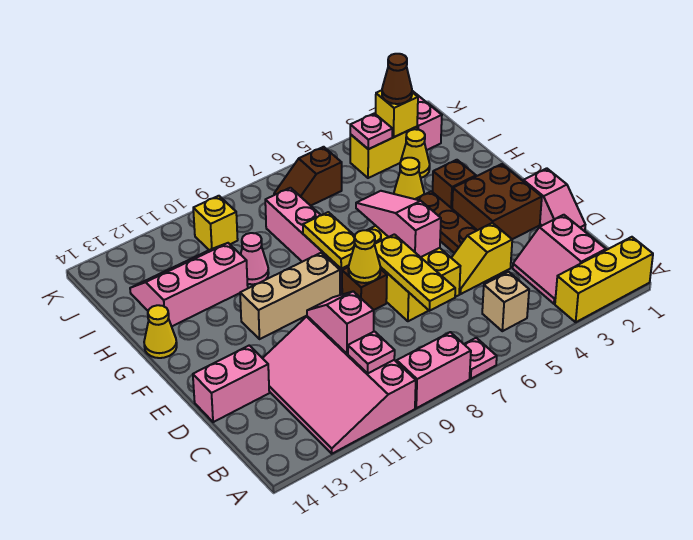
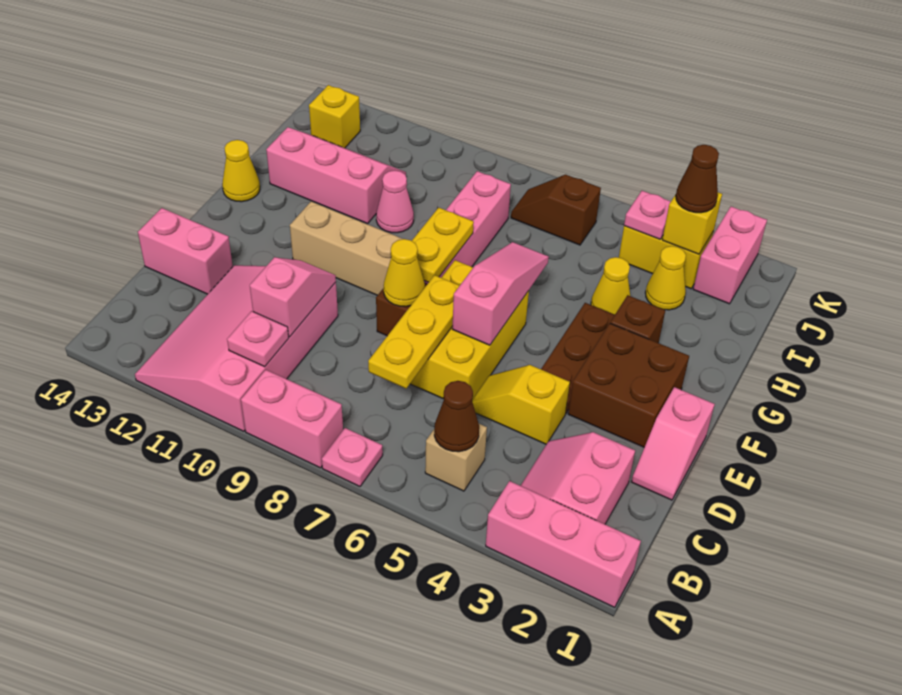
yellow 1x3 brick [555,237,653,322] -> pink 1x3 brick [486,481,641,607]
none -> brown 1x1 cone [434,381,479,452]
yellow 1x1 brick [193,196,238,250] -> yellow 1x1 brick moved to [309,85,360,148]

